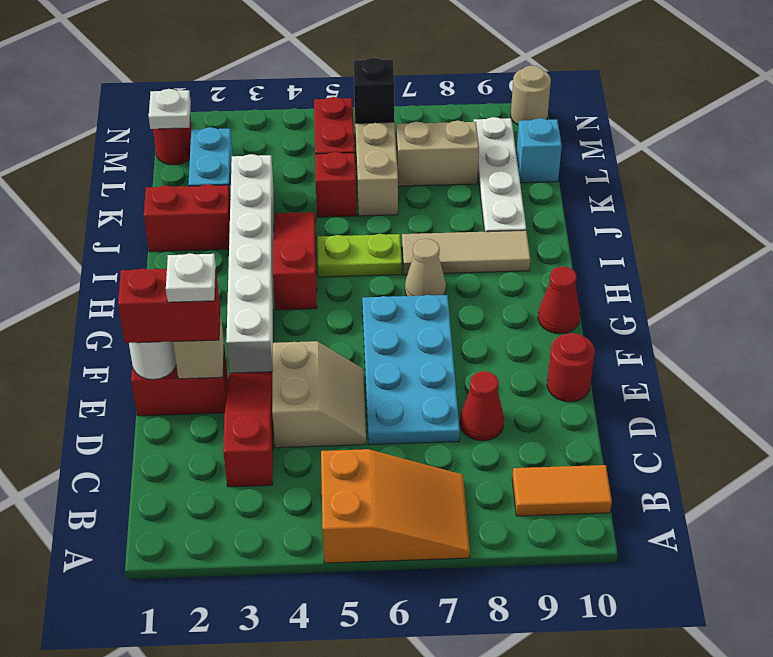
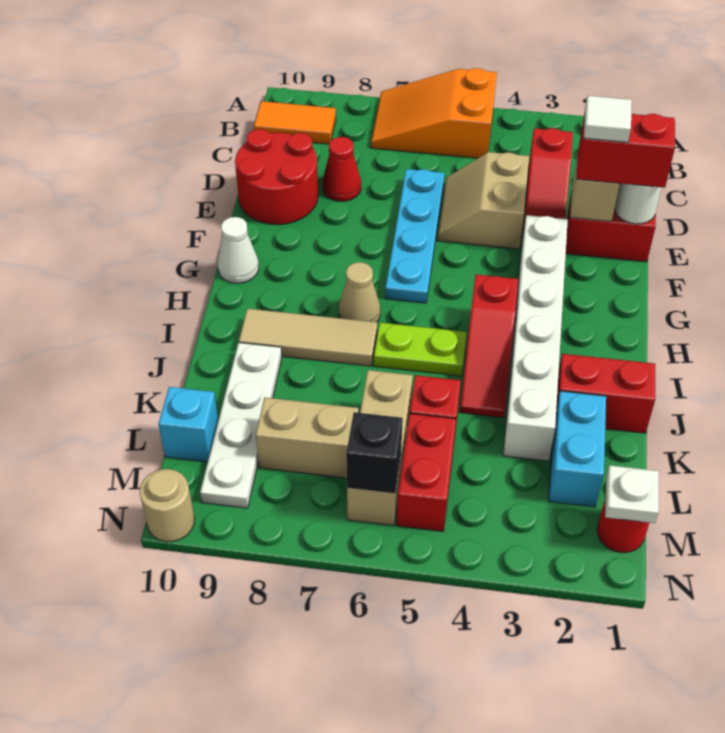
cyan 2x4 plate [362,295,460,445] -> cyan 1x4 plate [385,169,444,303]
white 1x1 plate [166,253,216,302] -> white 1x1 tile [584,96,632,142]
red 1x1 round brick [547,333,595,402] -> red 2x2 round brick [235,129,318,225]
red 1x1 cone [538,266,580,334] -> white 1x1 cone [218,217,259,283]

